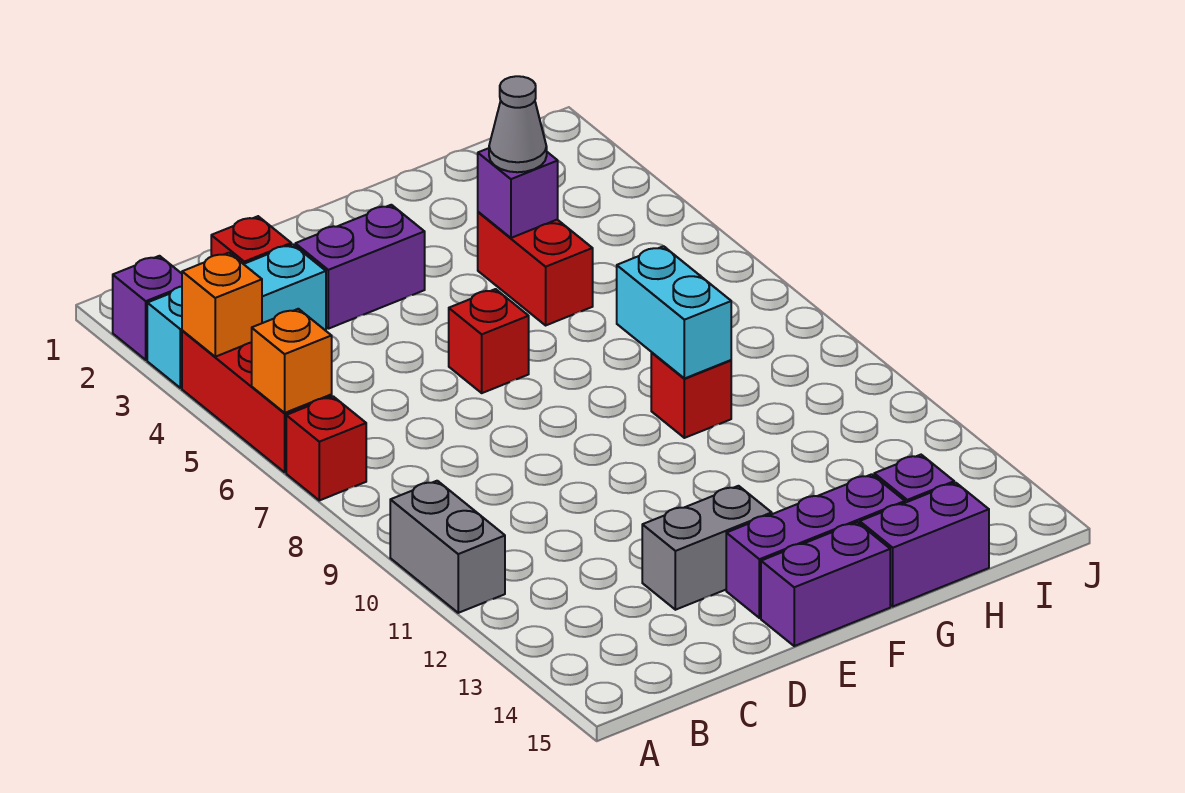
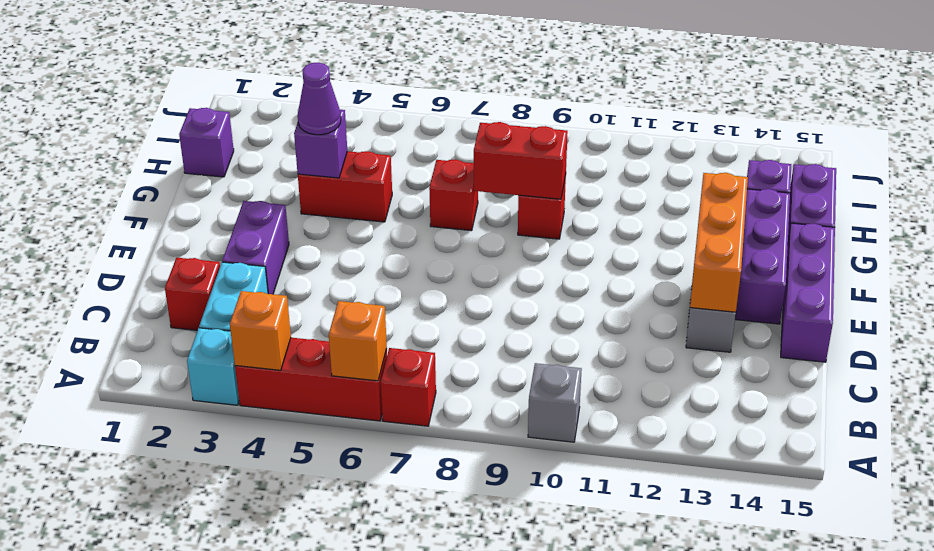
purple 1x1 brick [113,256,182,360] -> purple 1x1 brick moved to [179,108,234,177]
grey 1x2 brick [390,481,505,613] -> grey 1x1 brick [528,363,582,442]
none -> orange 1x3 brick [690,173,748,312]
red 1x1 brick [449,289,529,393] -> red 1x1 brick moved to [429,159,478,231]
purple 1x2 brick [761,522,890,646] -> purple 1x3 brick [781,223,835,362]
grey 1x1 cone [489,76,547,172] -> purple 1x1 cone [298,62,341,135]
cyan 1x2 brick [617,246,731,379] -> red 1x2 brick [474,122,568,199]

